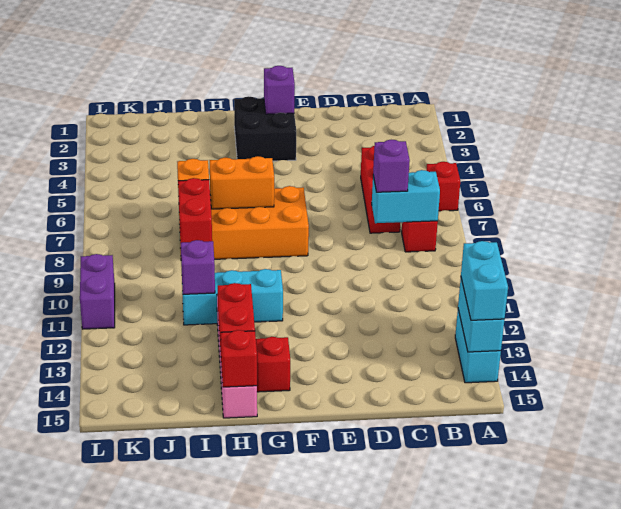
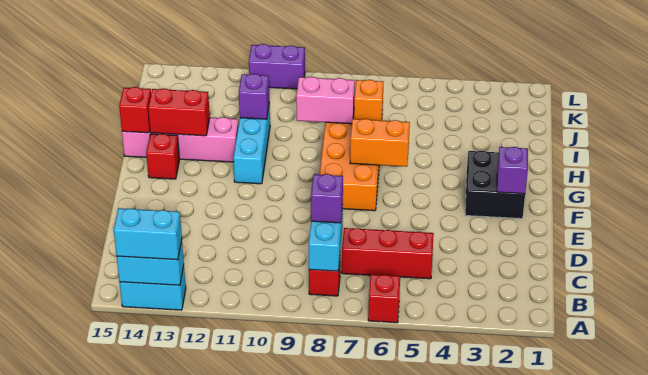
orange 1x2 brick [210,156,274,209] -> orange 1x2 brick turned to [350,119,410,167]
red 1x2 brick [178,178,212,243] -> pink 1x2 brick [296,77,355,124]

